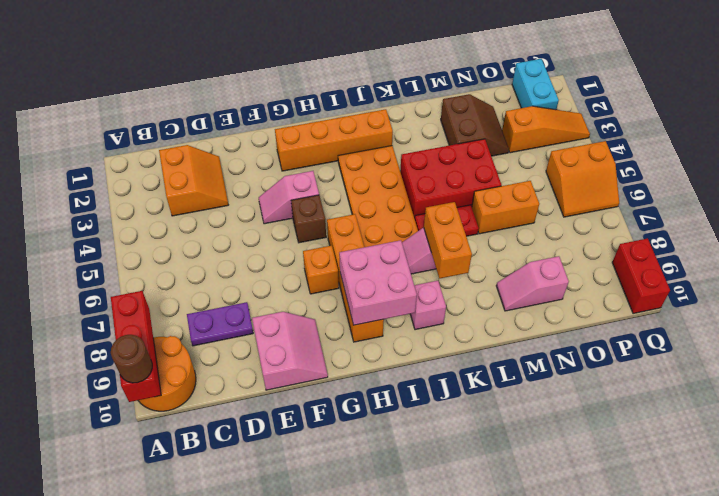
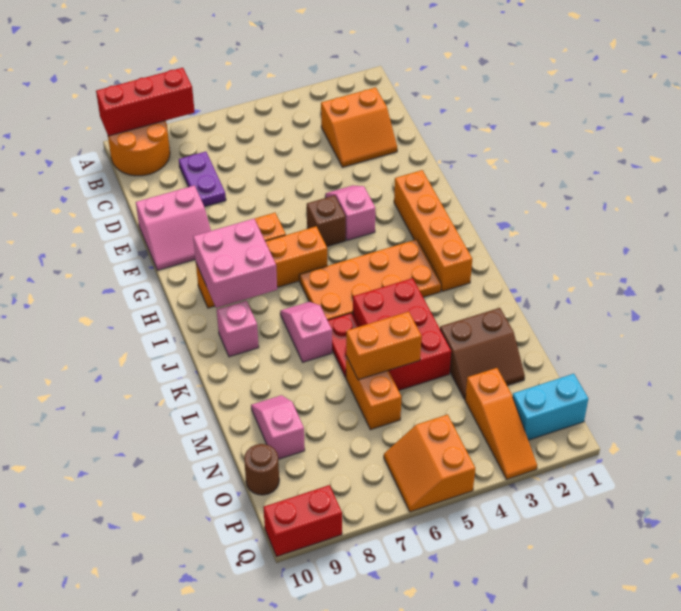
brown 1x1 round brick [111,335,152,383] -> brown 1x1 round brick moved to [244,444,279,495]
orange 1x2 brick [424,202,472,278] -> orange 1x2 brick moved to [346,312,422,380]

